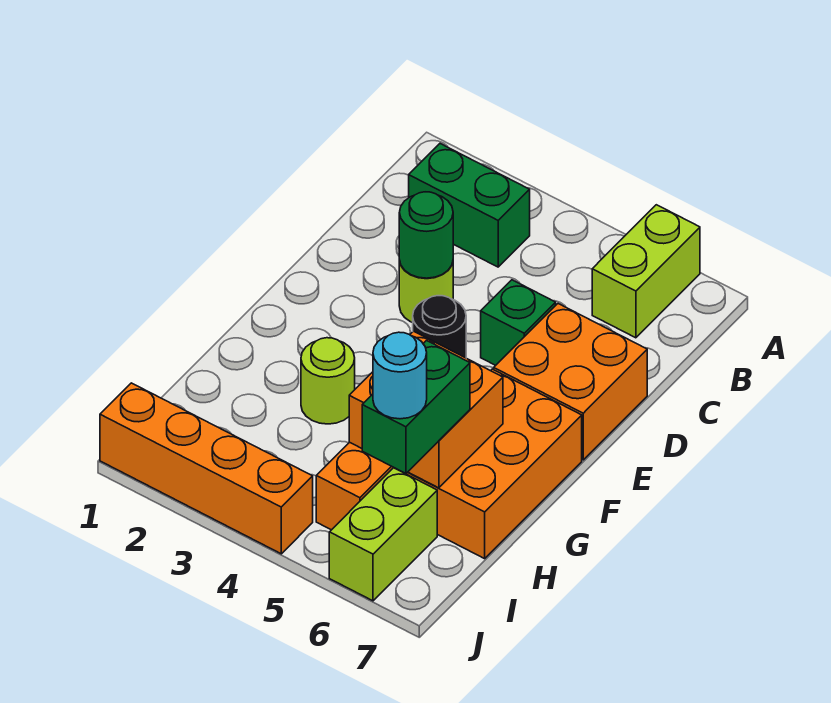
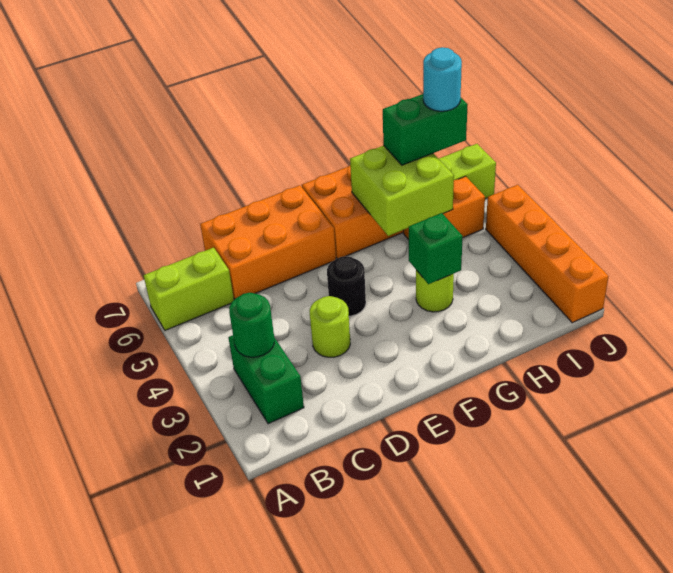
green 1x1 round brick [399,192,453,278] -> green 1x1 round brick moved to [229,293,274,357]
green 1x1 brick [481,280,556,365] -> green 1x1 brick moved to [409,213,463,284]
orange 2x2 brick [494,304,647,460] -> orange 2x3 brick [200,185,336,299]
orange 2x2 brick [349,331,503,488] -> lime 2x2 brick [350,146,454,236]

